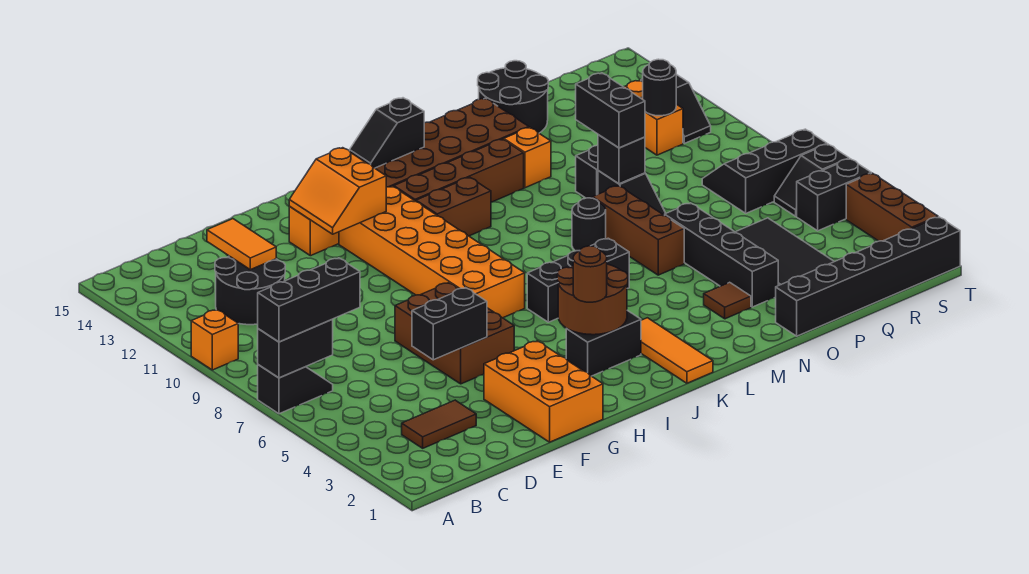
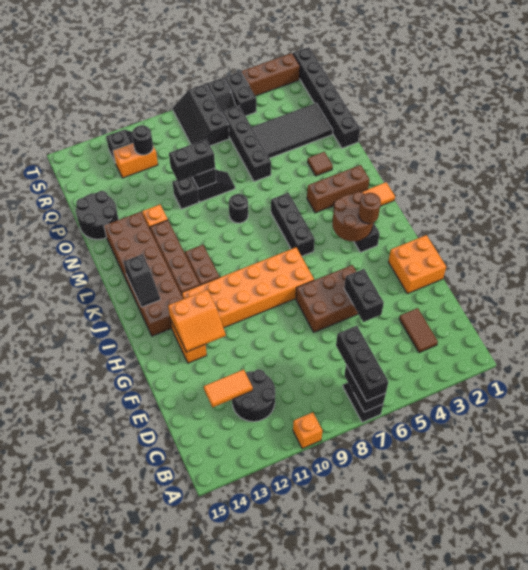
orange 2x3 brick [484,341,603,442] -> orange 2x2 brick [388,235,446,294]
brown 1x3 brick [593,186,684,275] -> brown 1x3 brick moved to [307,165,370,213]
black 1x4 brick [665,203,778,307] -> black 1x4 brick turned to [222,105,271,182]

